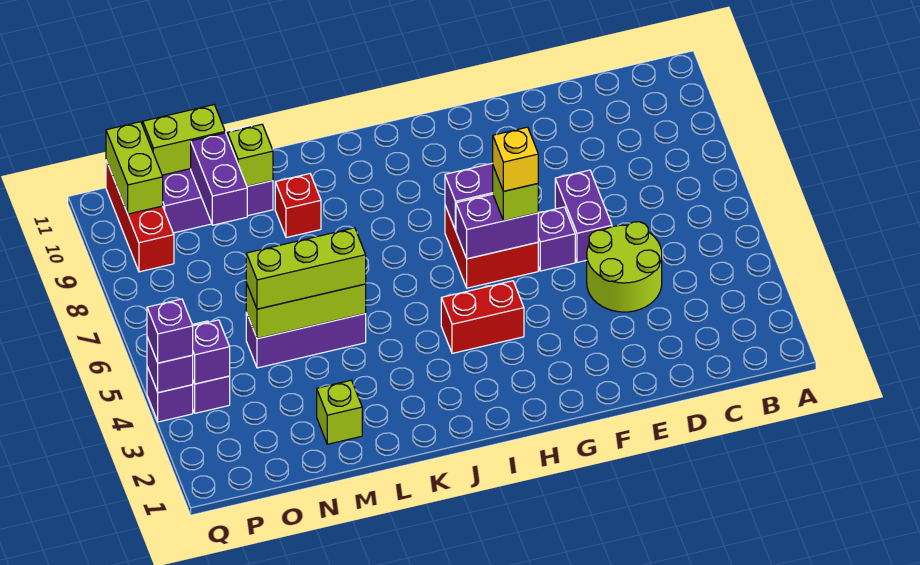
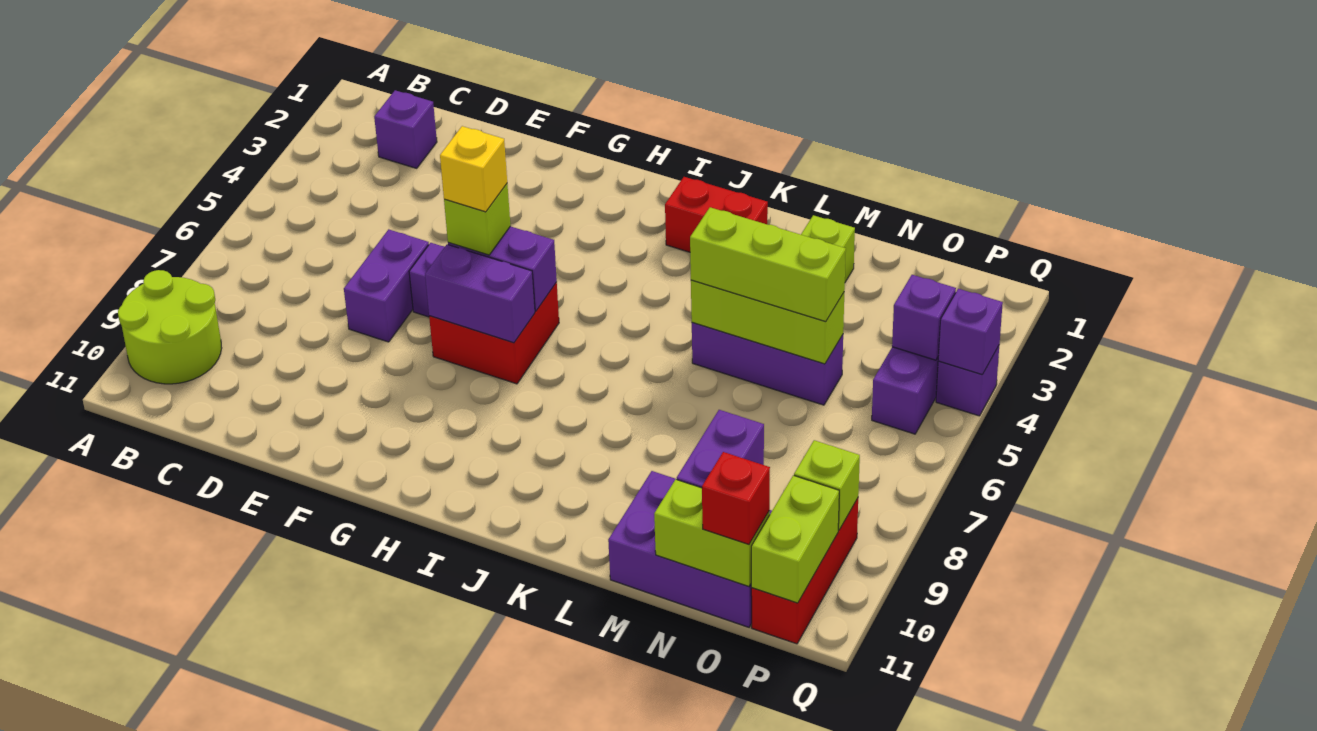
lime 2x2 round brick [587,222,662,312] -> lime 2x2 round brick moved to [118,270,222,384]
red 1x2 brick [441,281,524,353] -> red 1x2 brick moved to [665,177,768,252]
red 1x1 brick [275,174,321,238] -> red 1x1 brick moved to [702,452,770,544]
lime 1x1 brick [227,124,273,186] -> lime 1x1 brick moved to [794,440,860,530]
purple 1x1 brick [147,299,193,363] -> purple 1x1 brick moved to [374,90,437,168]

